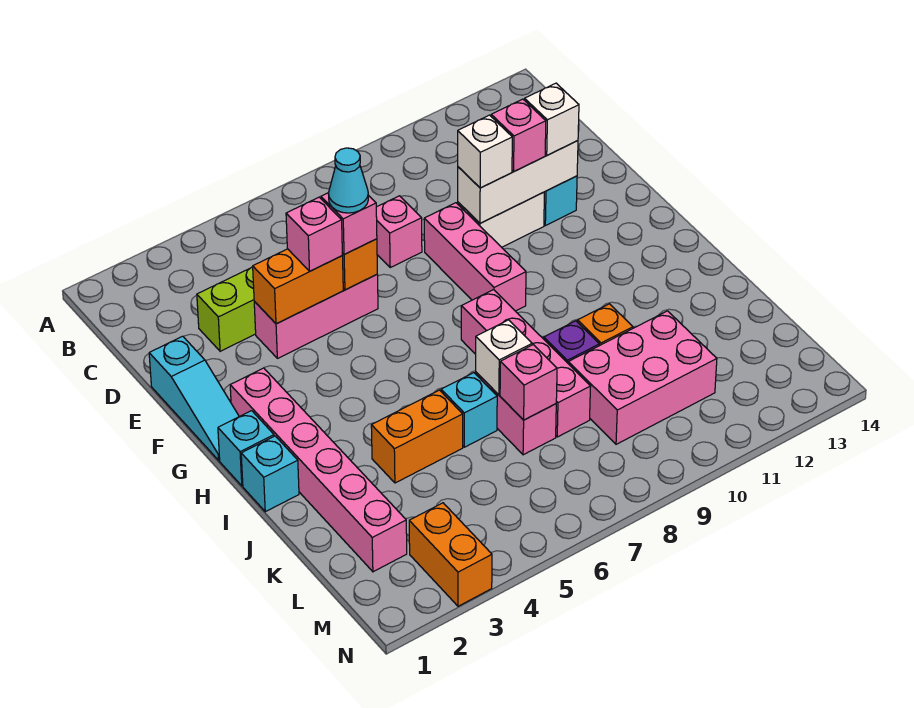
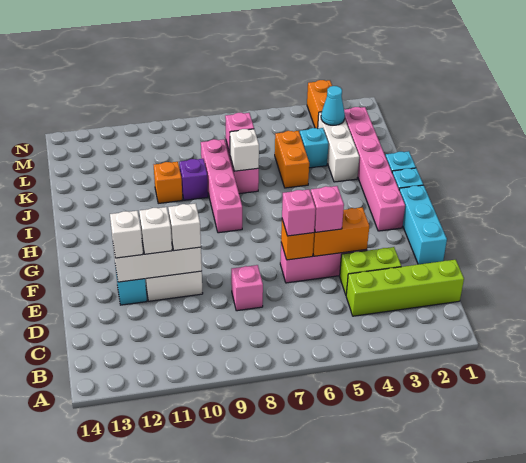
none -> lime 1x4 brick [346,260,464,316]
cyan 1x3 slope [149,336,239,460] -> cyan 1x3 brick [399,185,447,264]
cyan 1x1 cone [328,148,368,213] -> cyan 1x1 cone moved to [321,86,345,125]
pink 1x3 brick [424,203,526,311] -> none
pink 1x1 brick [491,99,546,171] -> white 1x1 brick [139,207,172,254]
none -> white 1x3 brick [318,112,359,182]
orange 1x2 brick [371,390,463,483] -> orange 1x2 brick turned to [275,131,309,188]
cyan 1x1 brick [441,373,497,447] -> cyan 1x1 brick moved to [299,128,329,168]
pink 2x3 brick [568,311,717,444] -> none

